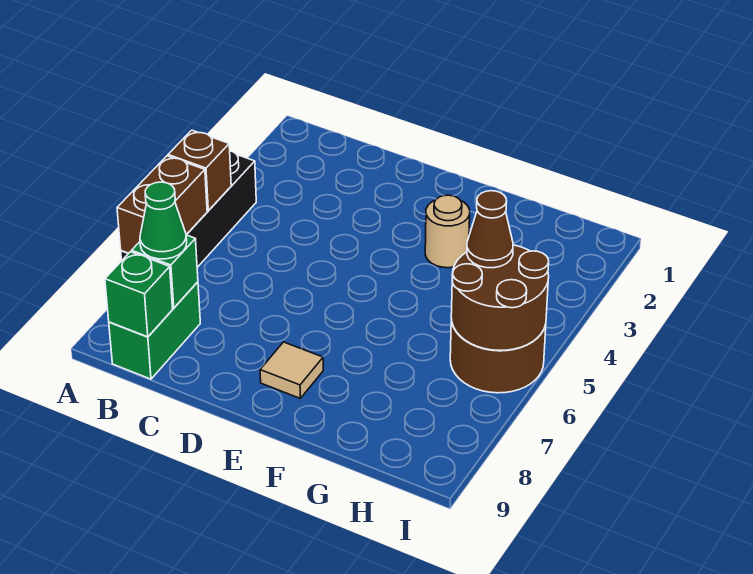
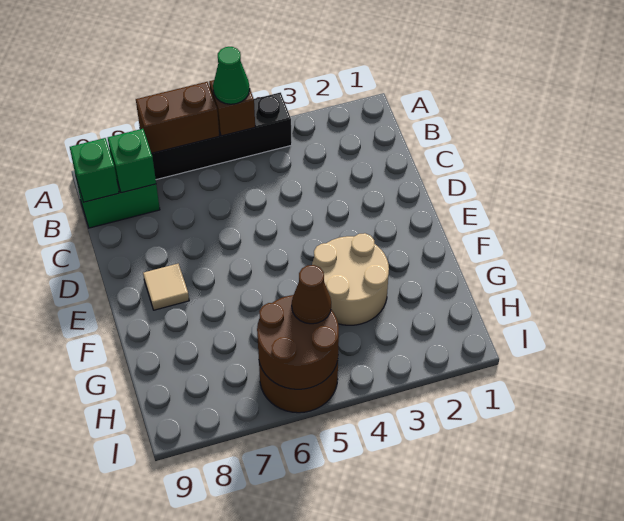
green 1x1 cone [140,182,187,259] -> green 1x1 cone moved to [213,47,250,104]
tan 1x1 round brick [425,195,470,268] -> tan 2x2 round brick [312,233,389,325]

